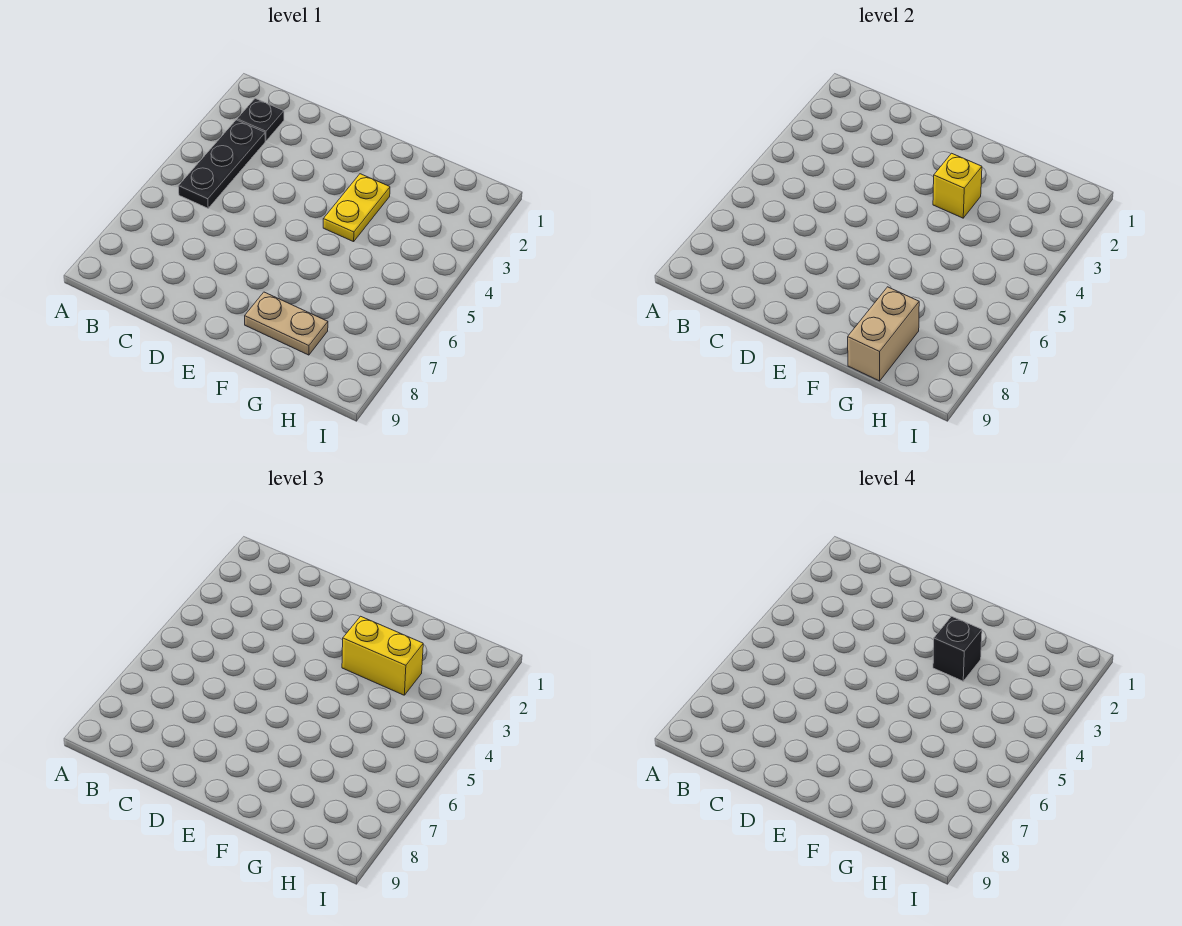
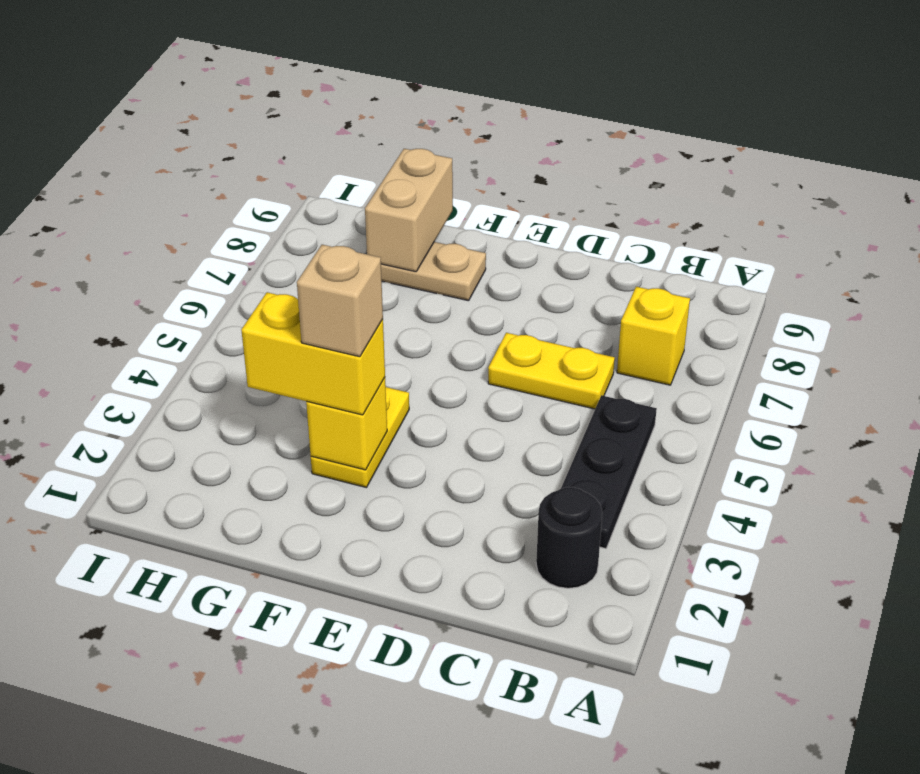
black 1x1 plate [237,98,284,141] -> black 1x1 round brick [536,487,602,588]
none -> yellow 1x1 brick [617,287,690,385]
none -> yellow 1x2 plate [488,333,615,409]
black 1x1 brick [933,616,982,681] -> tan 1x1 brick [297,245,383,357]

